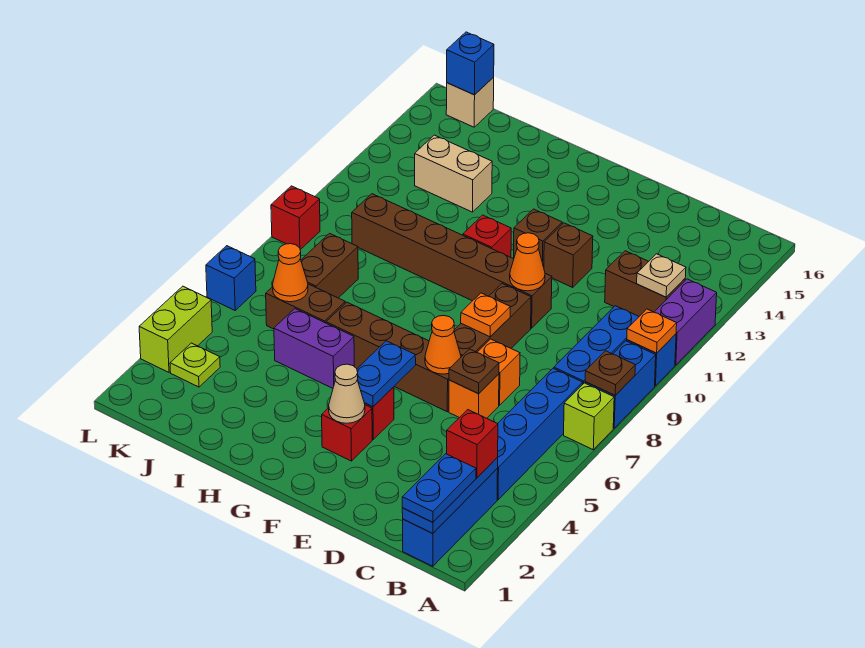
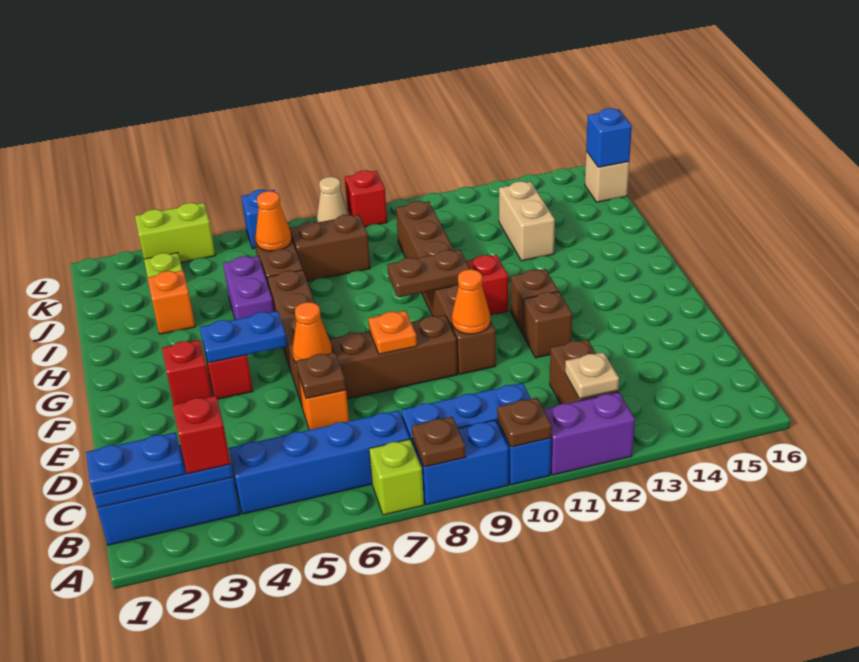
orange 1x1 plate [627,309,677,353] -> brown 1x1 plate [497,398,552,447]
orange 1x1 brick [477,339,520,405] -> orange 1x1 brick moved to [147,271,195,334]
tan 1x1 cone [329,364,365,423] -> tan 1x1 cone moved to [317,177,349,223]
none -> brown 1x2 plate [387,250,470,298]

